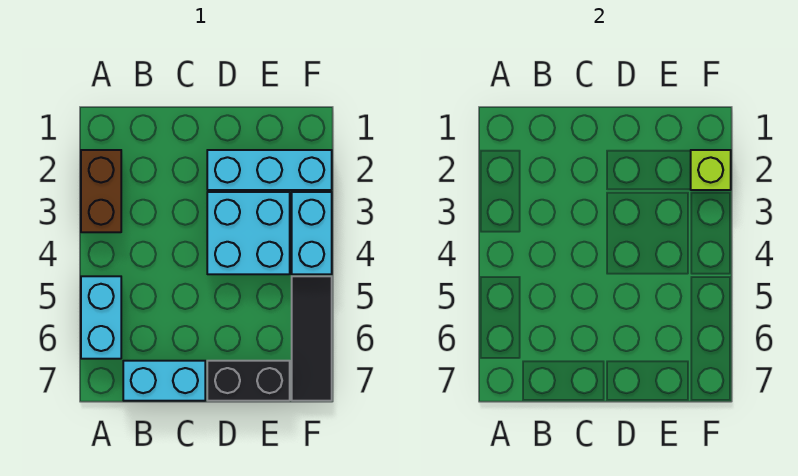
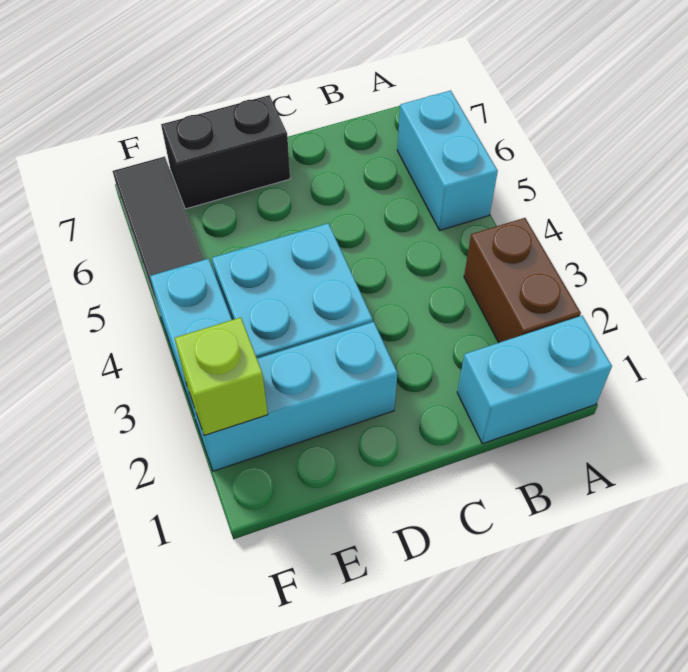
cyan 1x2 brick [123,361,205,401] -> cyan 1x2 brick moved to [457,316,612,444]

